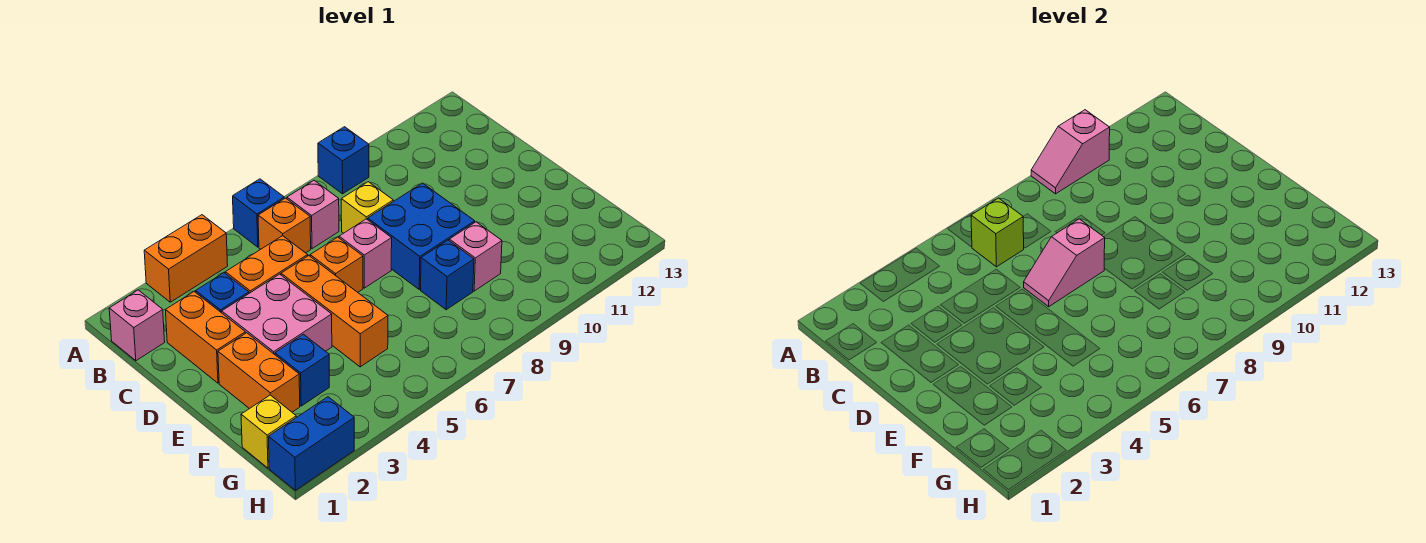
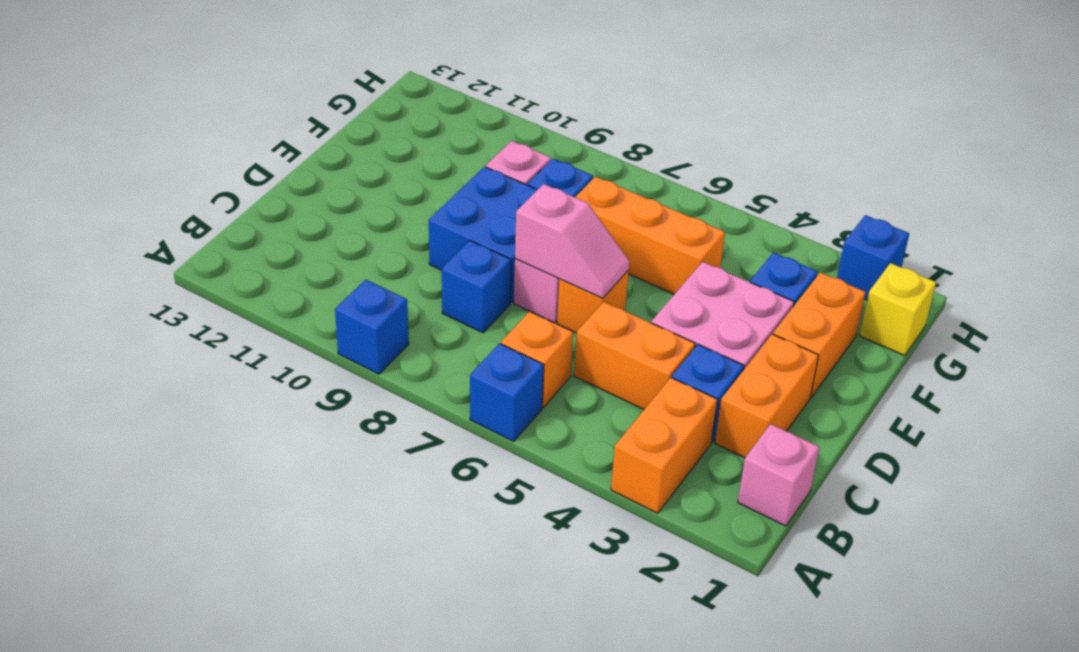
orange 1x2 brick [144,215,228,302] -> orange 1x2 brick turned to [611,378,718,513]
pink 1x2 slope [1031,110,1110,194] -> none
lime 1x1 brick [971,198,1024,267] -> none
pink 1x1 brick [287,181,339,249] -> none
yellow 1x1 brick [341,182,393,233] -> blue 1x1 brick [442,241,511,333]
orange 1x3 brick [281,256,388,367] -> orange 1x3 brick turned to [575,177,725,294]
blue 1x2 brick [269,397,354,490] -> blue 1x1 brick [837,215,909,300]

